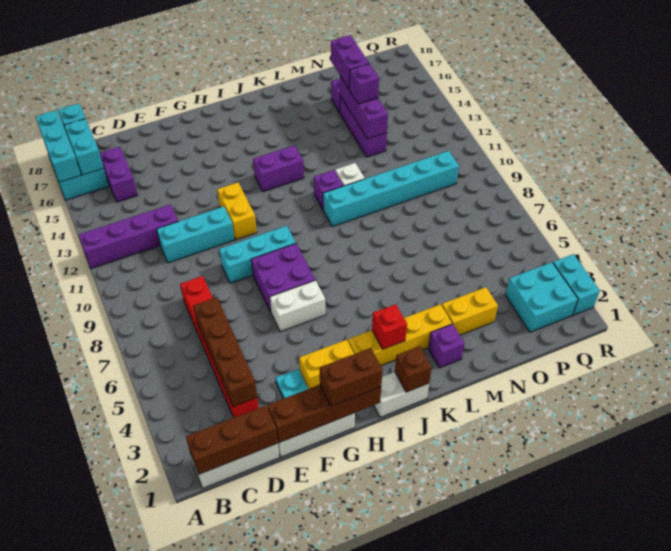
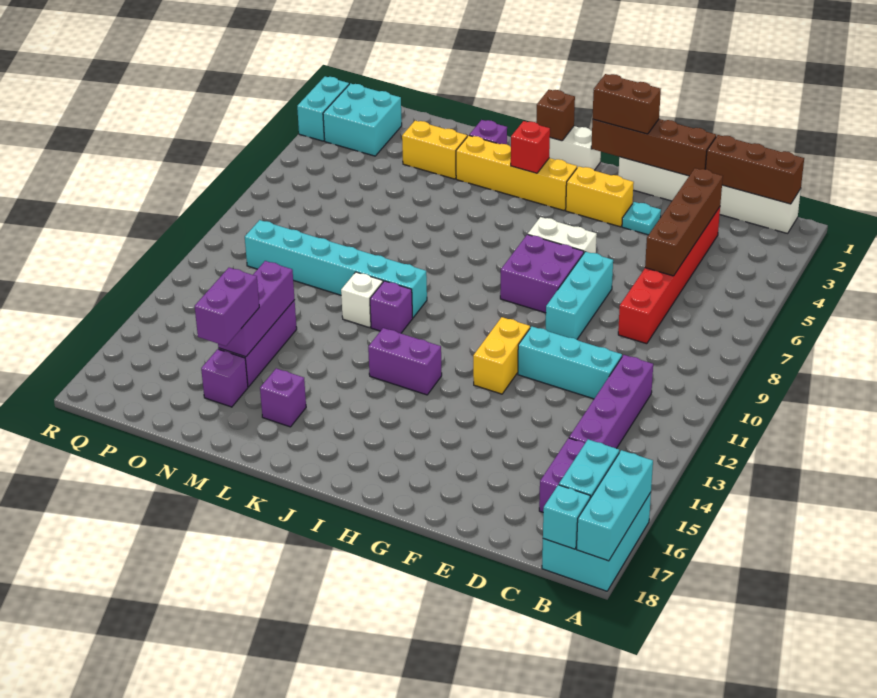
purple 1x4 brick [79,204,178,269] -> purple 1x4 brick turned to [569,355,653,448]
cyan 1x3 brick [219,226,296,283] -> cyan 1x3 brick turned to [546,252,613,339]
purple 1x1 brick [349,64,379,104] -> purple 1x1 brick moved to [260,368,306,427]

